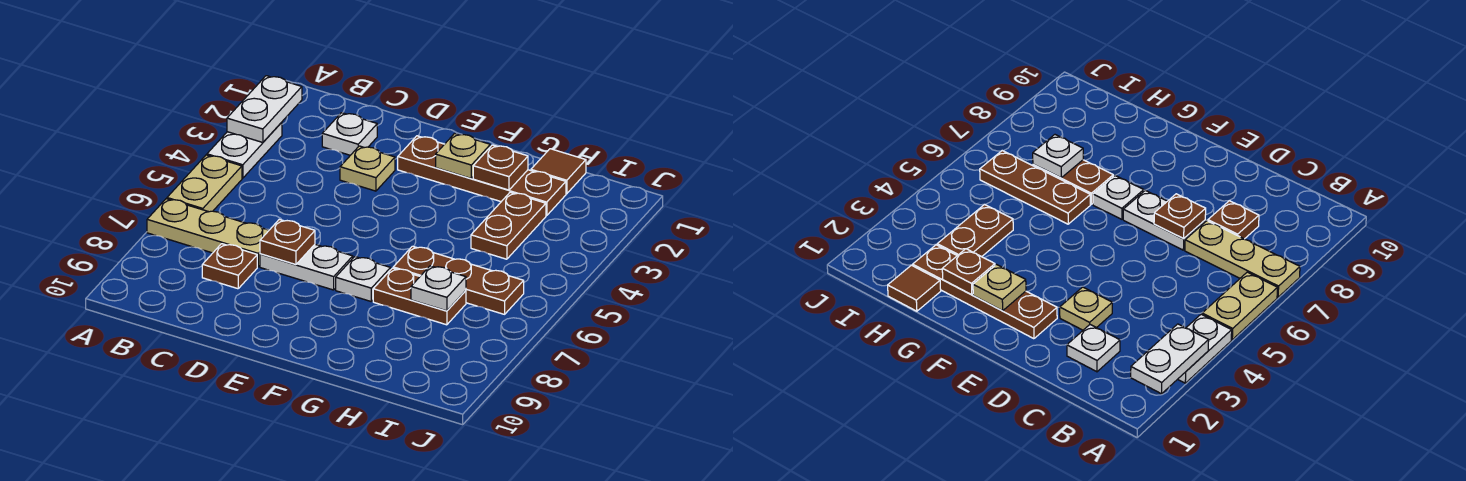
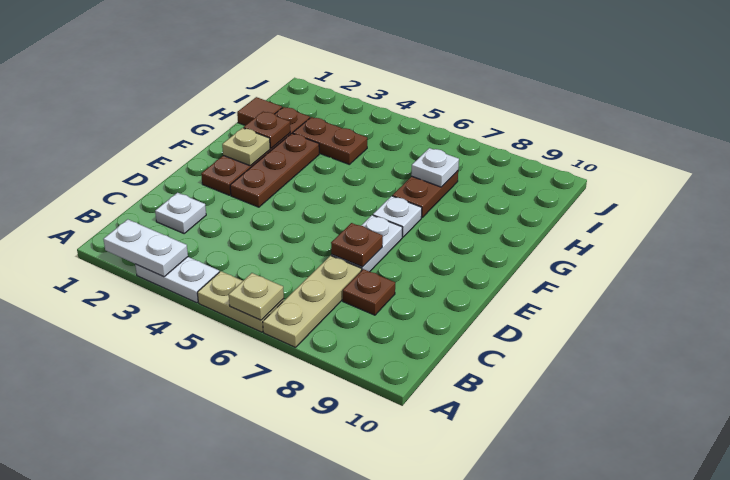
tan 1x1 plate [340,146,395,191] -> tan 1x1 plate moved to [229,273,284,320]
brown 1x3 plate [393,246,524,314] -> brown 1x3 plate moved to [230,133,319,207]

